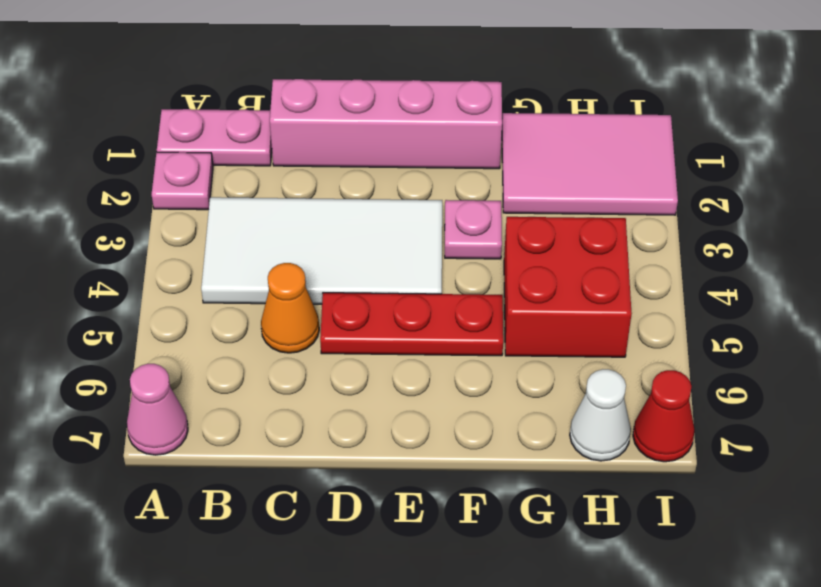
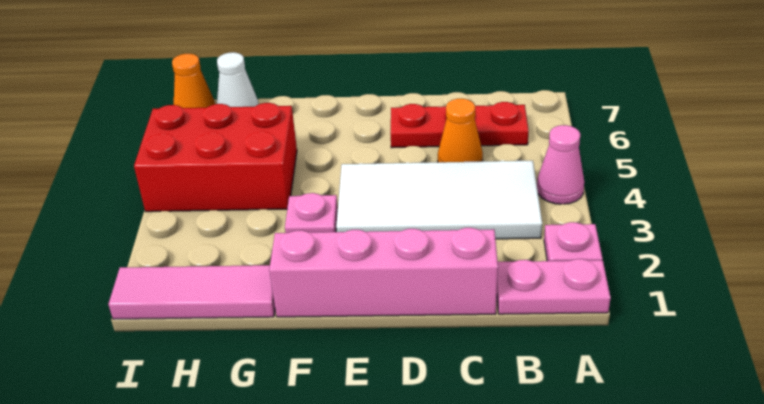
pink 1x1 cone [127,364,188,455] -> pink 1x1 cone moved to [537,125,584,204]
red 1x3 plate [320,293,503,356] -> red 1x3 plate moved to [390,102,529,148]
pink 2x3 tile [502,113,678,215] -> pink 1x3 tile [108,265,275,319]
red 2x2 brick [504,217,632,357] -> red 2x3 brick [134,103,297,212]
red 1x1 cone [633,370,694,462] -> orange 1x1 cone [172,54,215,108]

